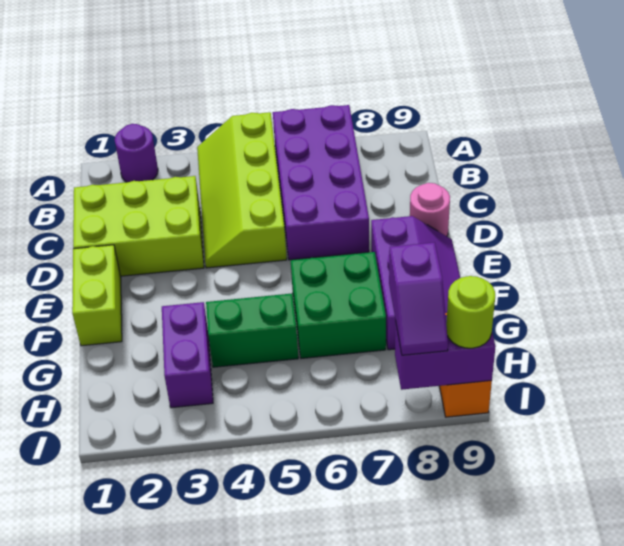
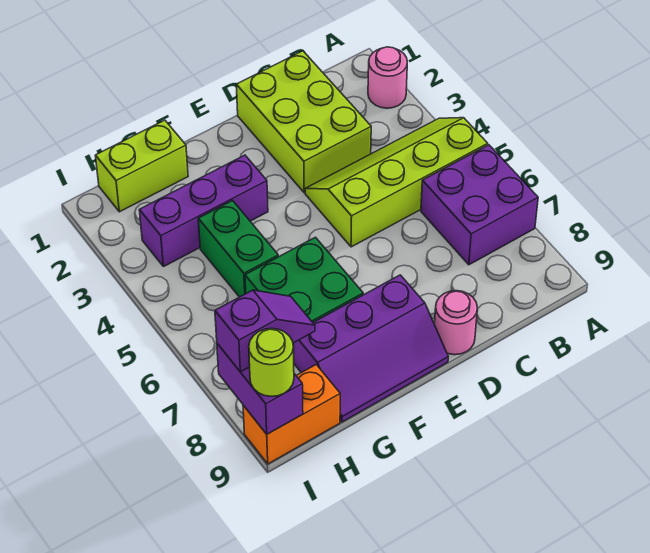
purple 1x1 round brick [115,124,158,182] -> pink 1x1 round brick [368,47,407,108]
purple 2x4 brick [273,105,369,260] -> purple 2x2 brick [421,145,538,265]
lime 1x2 brick [72,245,122,346] -> lime 1x2 brick moved to [95,120,188,212]
purple 1x2 brick [162,302,213,408] -> purple 1x3 brick [139,155,268,267]
purple 1x2 slope [389,243,448,355] -> purple 1x2 slope turned to [215,290,315,372]

